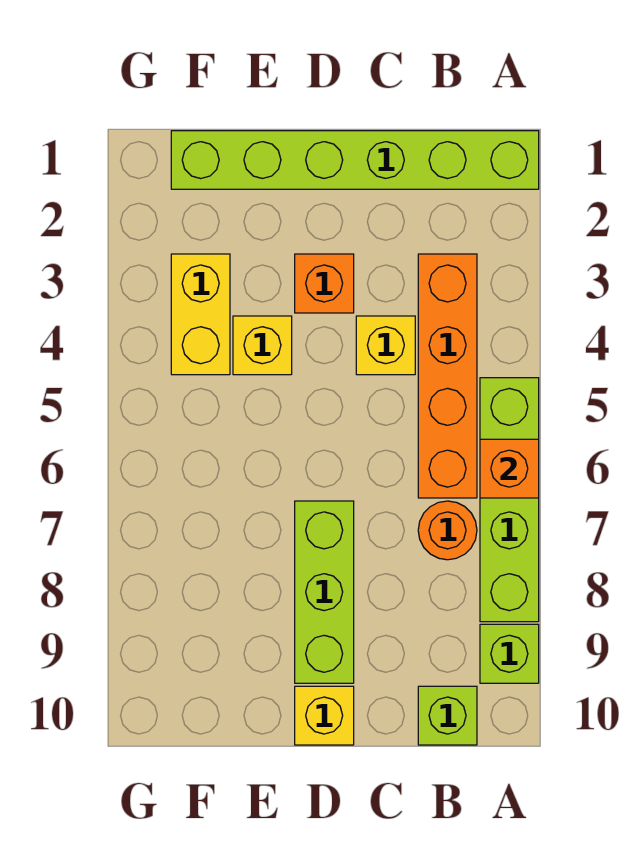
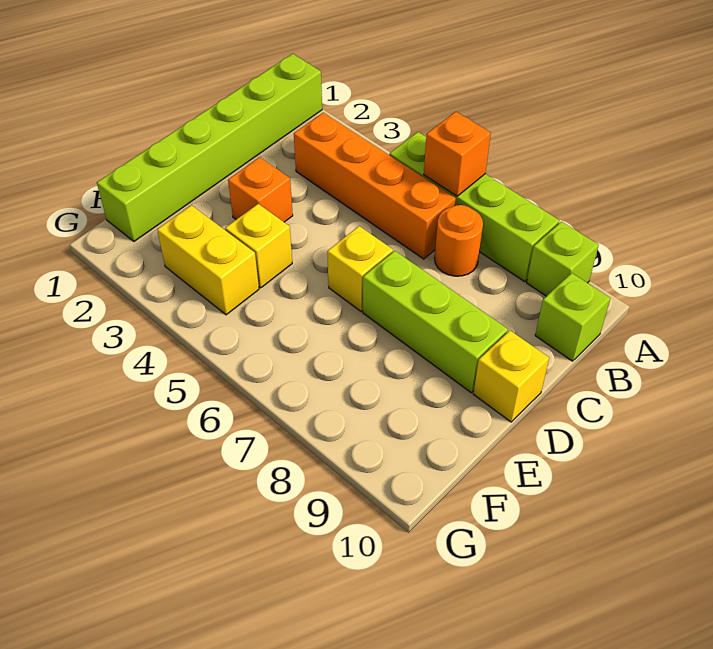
yellow 1x1 brick [356,316,415,375] -> yellow 1x1 brick moved to [327,226,393,311]

